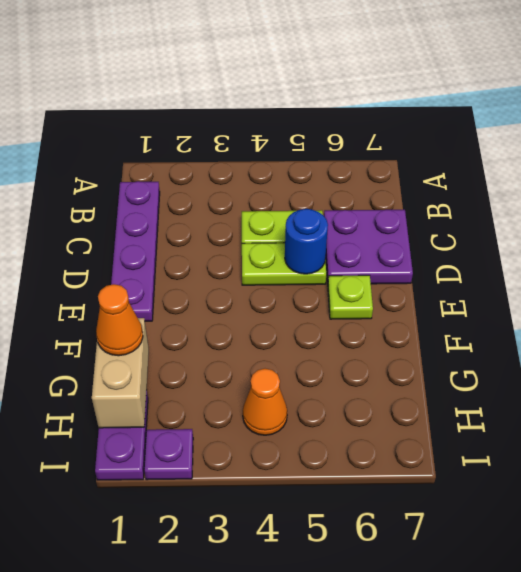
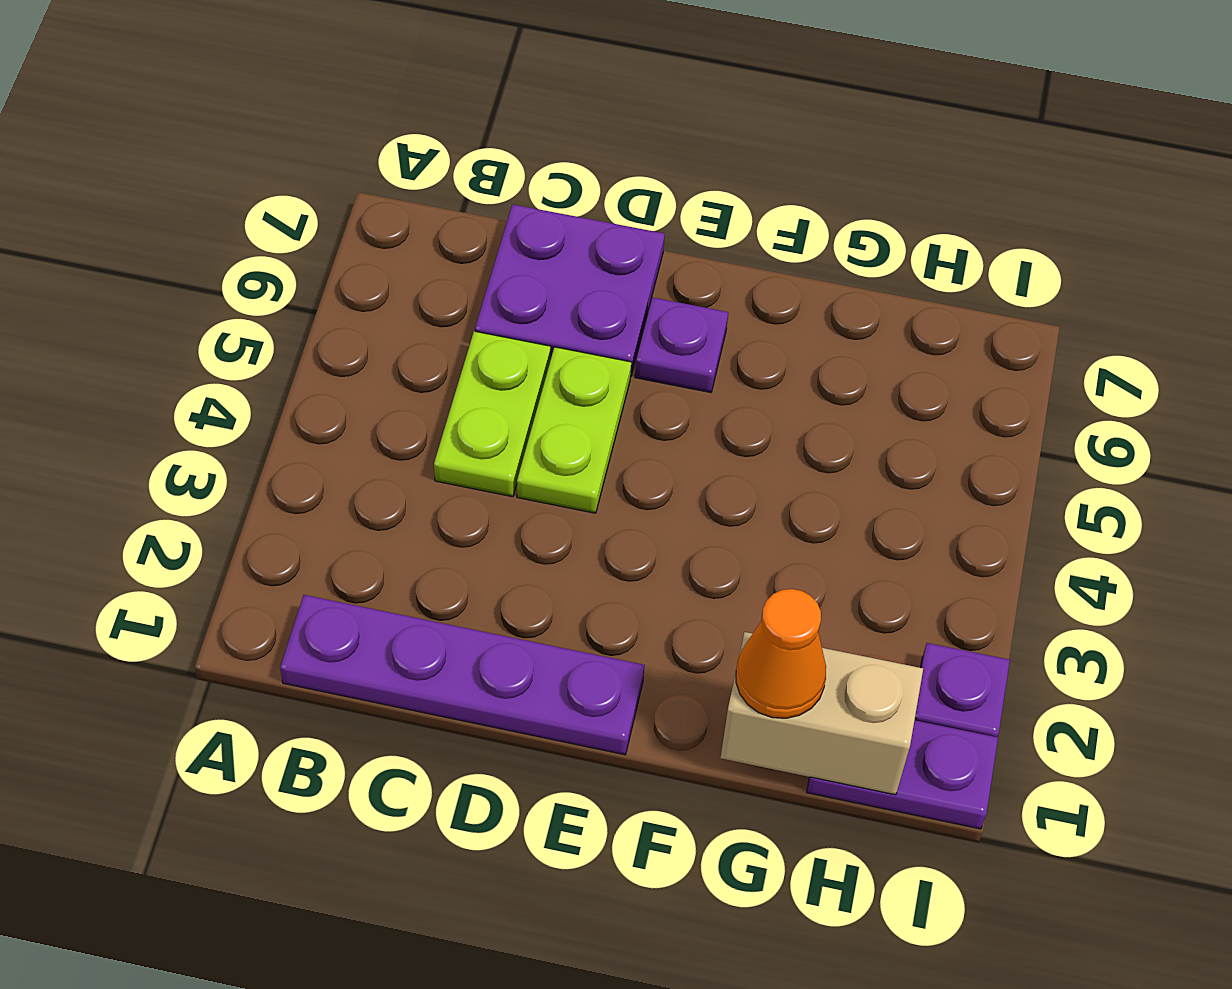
blue 1x1 round brick [285,209,328,274] -> none
lime 1x1 plate [328,275,373,319] -> purple 1x1 plate [635,297,728,393]
orange 1x1 cone [243,369,287,435] -> none

